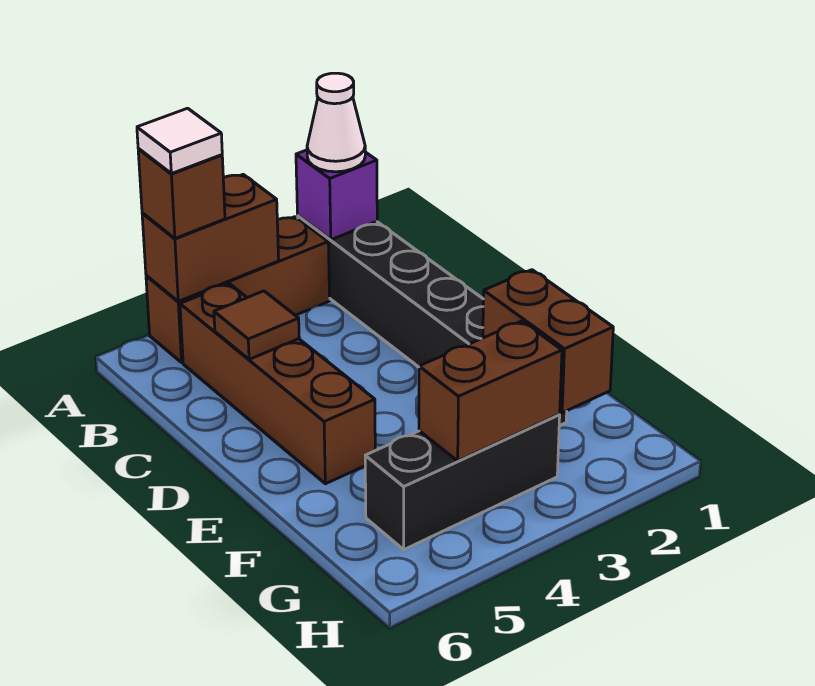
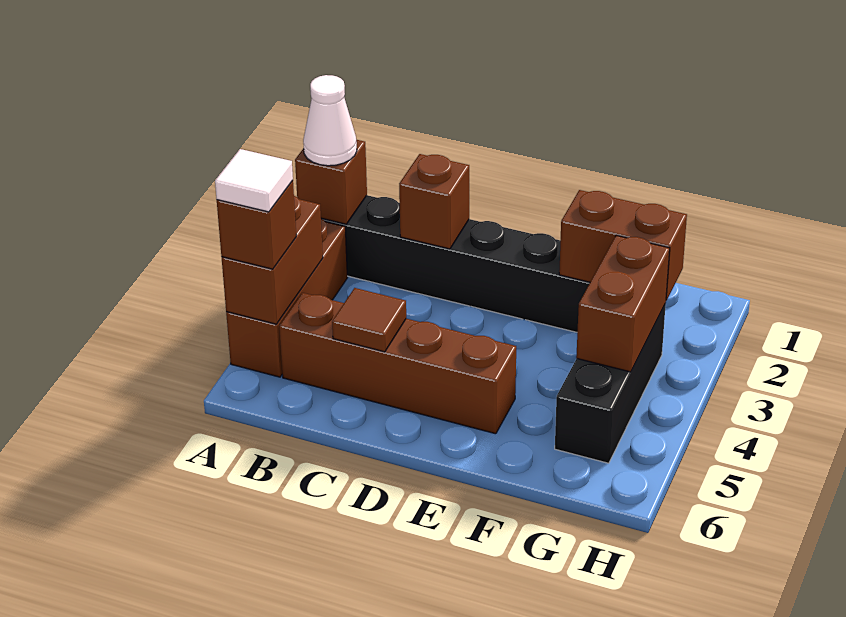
purple 1x1 brick [296,150,377,240] -> brown 1x1 brick [295,140,367,224]
none -> brown 1x1 brick [399,154,469,249]

